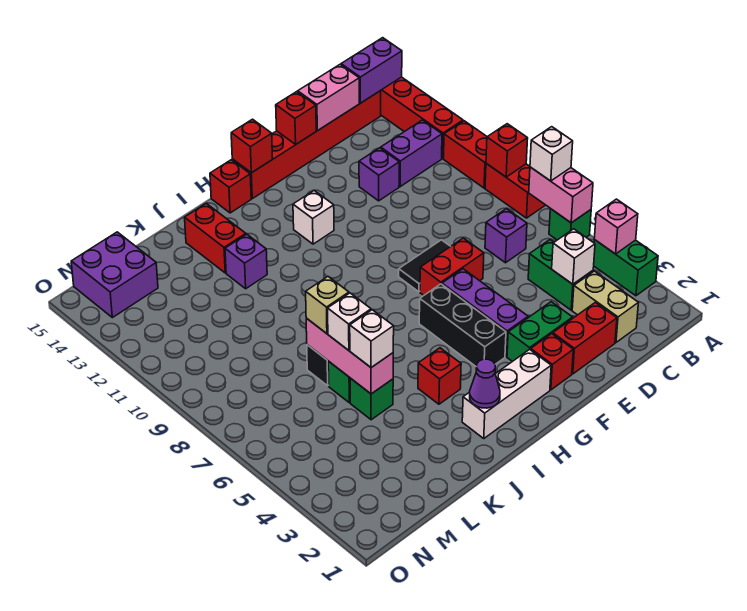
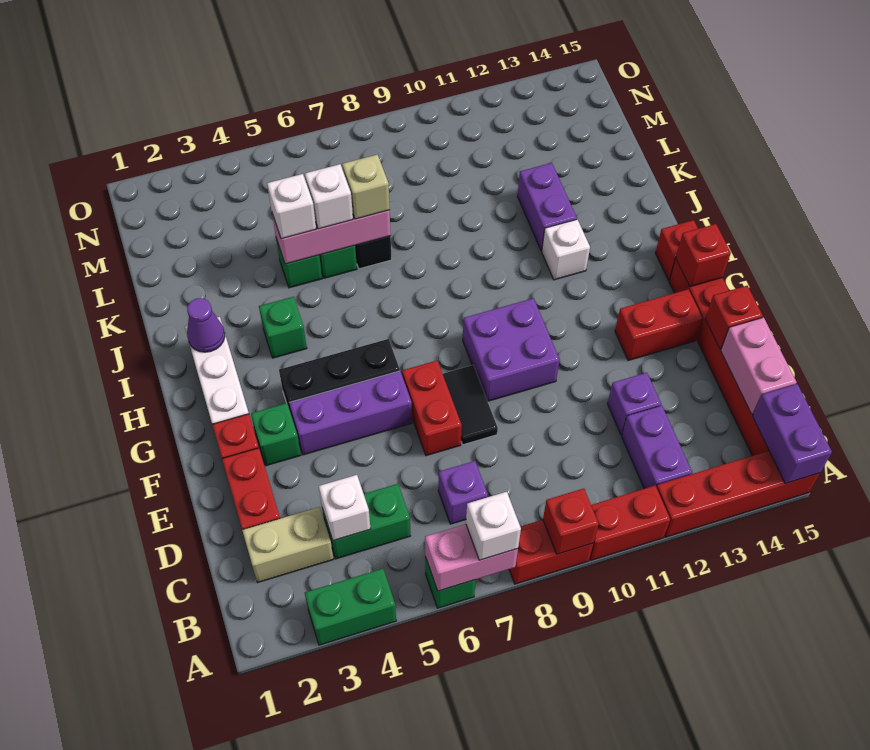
pink 1x1 brick [594,199,638,254] -> none
green 1x2 brick [507,302,573,362] -> green 1x1 brick [251,403,301,466]
white 1x1 brick [293,190,334,244] -> white 1x1 brick moved to [542,219,590,280]
red 1x1 brick [418,348,461,404] -> green 1x1 brick [259,297,307,358]
purple 1x1 brick [225,234,267,289] -> purple 1x2 brick [517,163,577,251]
red 1x2 brick [185,203,246,273] -> red 1x2 brick moved to [615,289,703,361]
purple 2x2 brick [71,232,158,318] -> purple 2x2 brick moved to [463,298,560,401]

